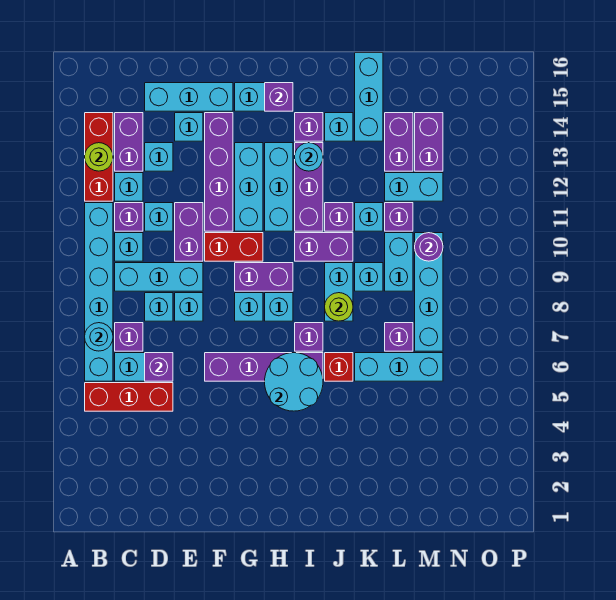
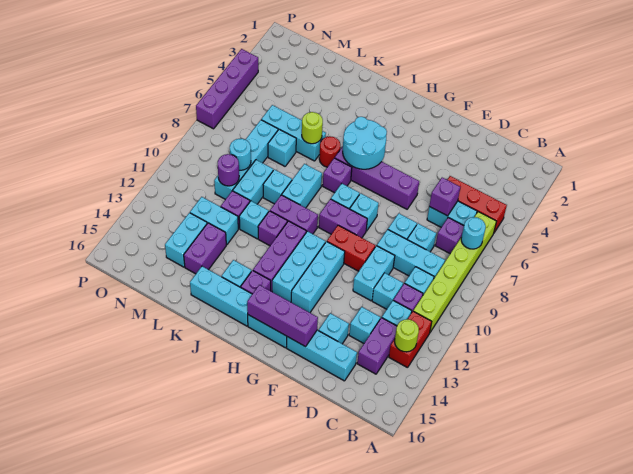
cyan 1x6 brick [85,203,113,381] -> lime 1x6 brick [413,212,497,332]
red 1x3 brick [85,113,113,201] -> red 1x2 brick [389,311,432,368]
purple 1x2 brick [175,203,203,261] -> cyan 1x2 brick [353,246,395,301]
purple 1x4 brick [205,113,233,231] -> purple 1x4 brick moved to [196,49,258,129]
purple 1x1 brick [265,83,293,111] -> purple 1x3 brick [247,285,318,347]
cyan 1x1 round brick [295,143,323,171] -> cyan 1x1 round brick moved to [230,139,251,170]
red 1x1 brick [325,353,353,381] -> red 1x1 round brick [319,136,340,167]
lime 1x1 round brick [325,293,353,321] -> lime 1x1 round brick moved to [302,112,323,144]
cyan 1x3 brick [355,53,383,141] -> cyan 1x3 brick turned to [190,266,252,326]
purple 1x1 brick [385,323,413,351] -> cyan 1x1 brick [268,129,296,166]
purple 1x2 brick [415,113,443,171] -> cyan 1x2 brick [165,213,207,267]

